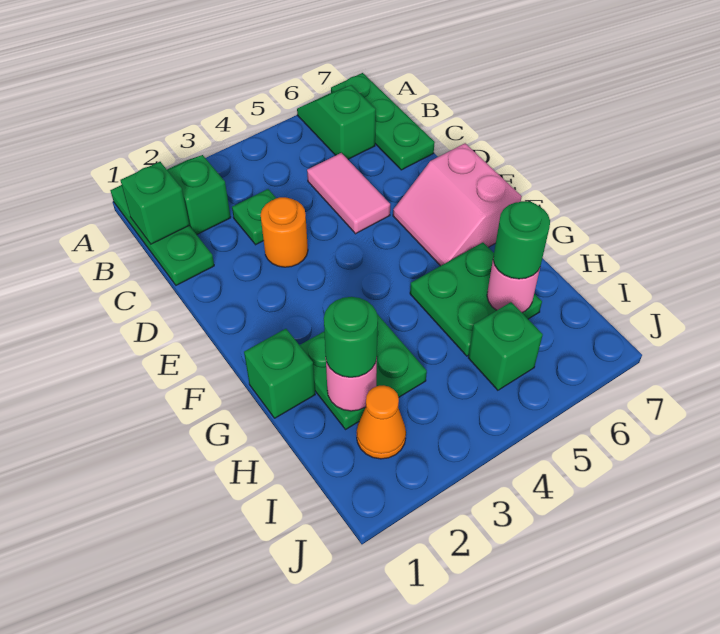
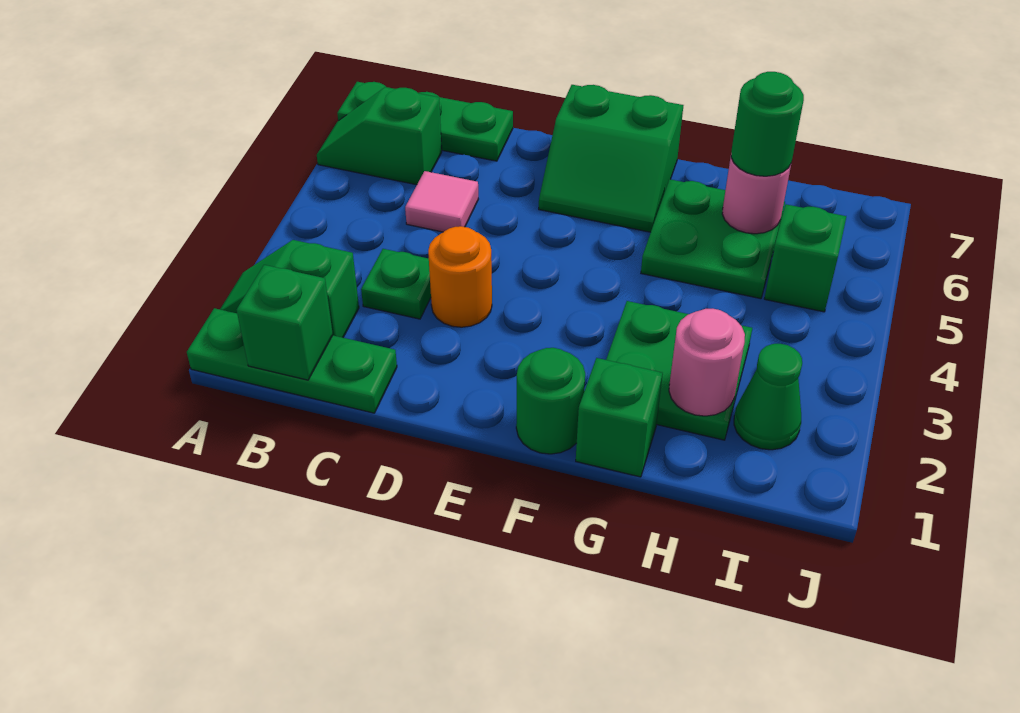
pink 1x2 tile [307,153,390,234] -> pink 1x1 tile [405,171,478,232]
pink 2x2 slope [393,143,522,266] -> green 2x2 slope [539,85,683,232]
green 1x1 round brick [324,297,378,377] -> green 1x1 round brick moved to [516,348,585,454]
orange 1x1 cone [357,386,406,459] -> green 1x1 cone [734,344,802,450]

